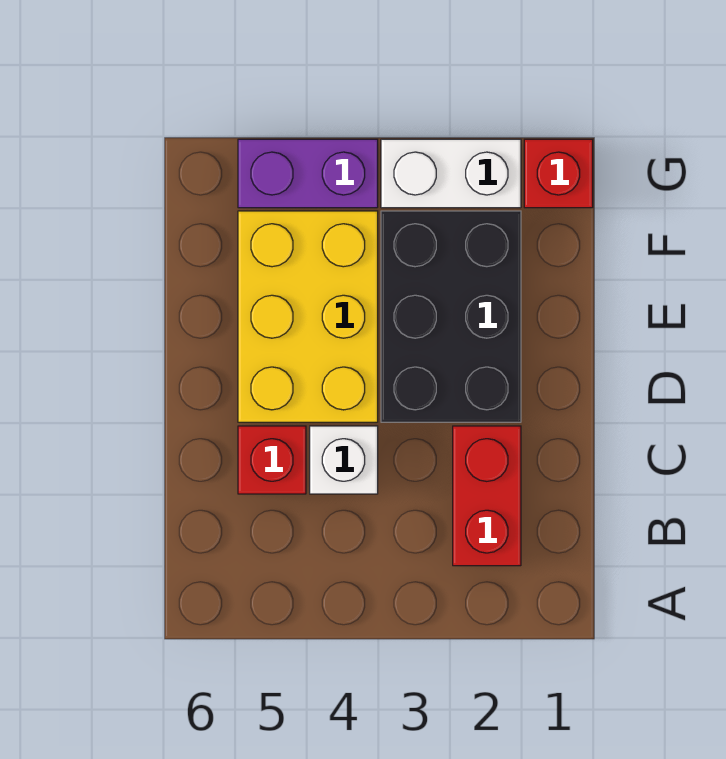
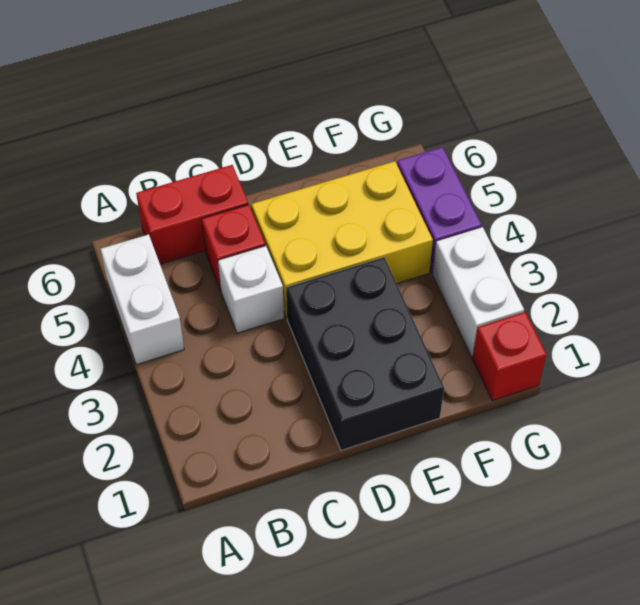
none -> white 1x2 brick [101,234,184,365]
red 1x2 brick [453,426,521,566] -> red 1x2 brick moved to [136,165,248,264]
black 2x3 brick [381,211,521,422] -> black 2x3 brick turned to [286,257,444,450]

